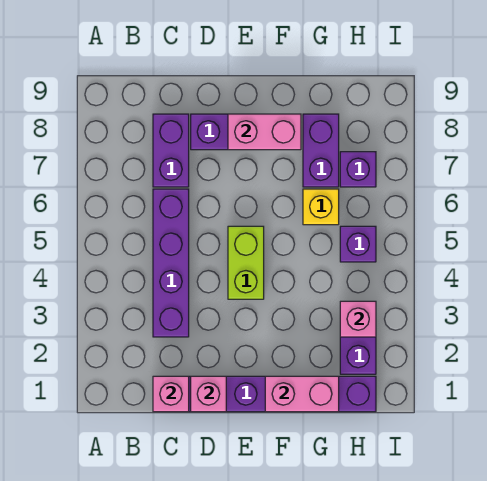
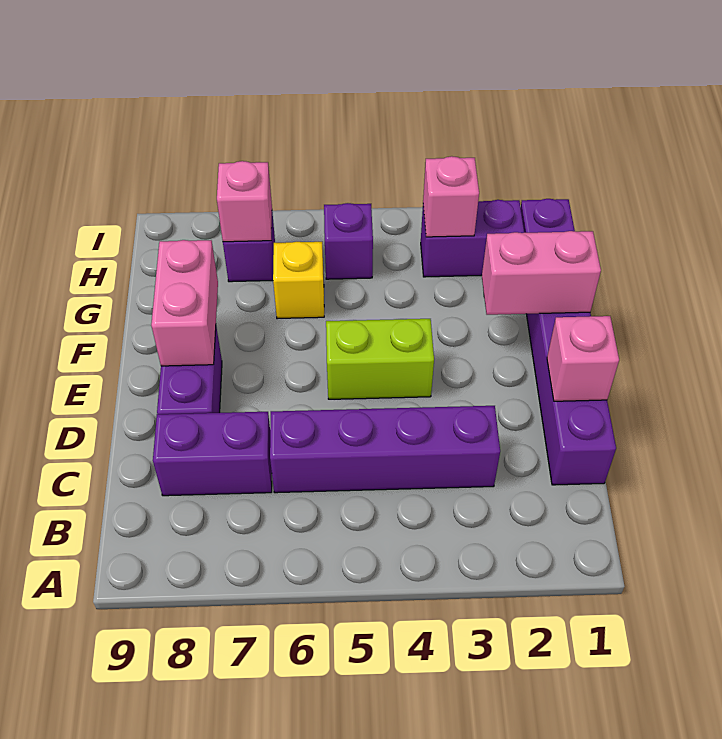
pink 1x1 brick [153,376,189,412] -> pink 1x1 brick moved to [217,161,272,242]
pink 1x2 brick [265,376,339,412] -> pink 1x2 brick turned to [482,231,601,315]
purple 1x2 brick [303,114,339,187] -> none

